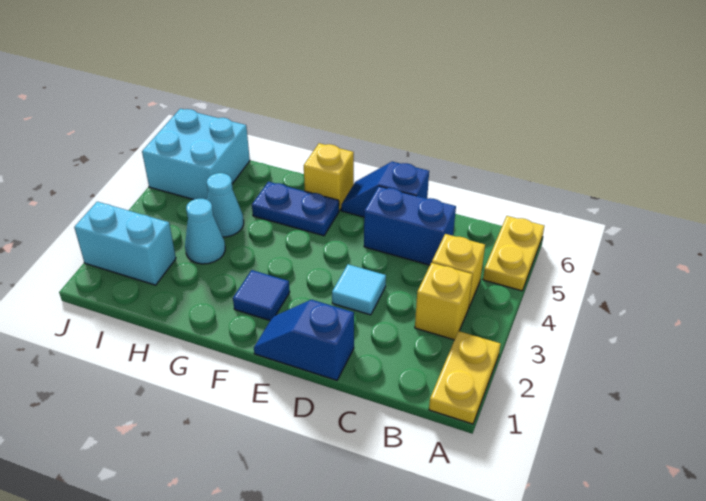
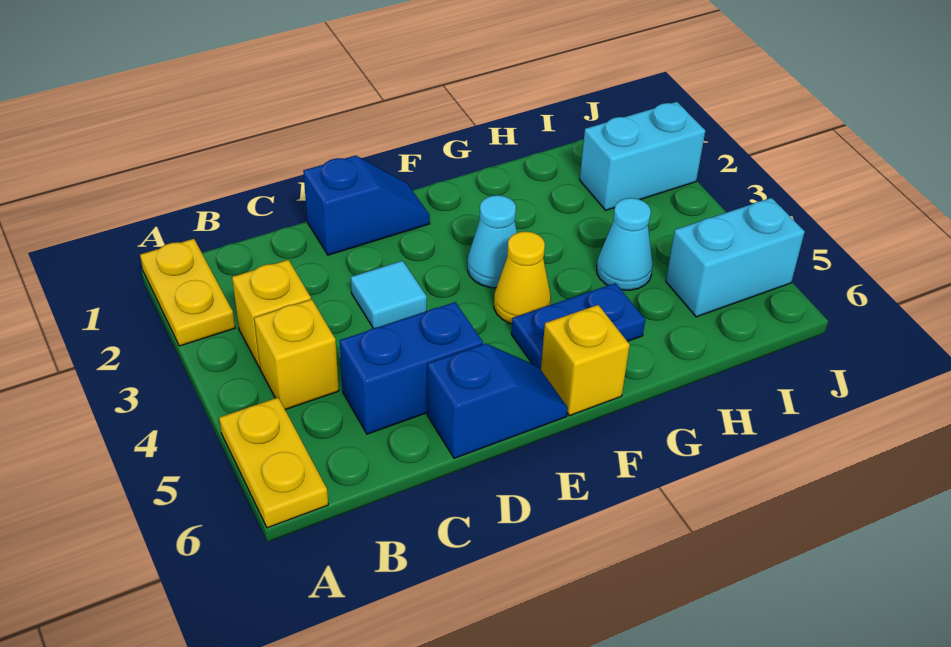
blue 1x1 tile [233,270,290,320] -> none
none -> yellow 1x1 cone [494,232,551,324]
cyan 1x1 cone [185,199,225,264] -> cyan 1x1 cone moved to [468,195,517,288]
cyan 2x2 brick [142,109,250,200] -> cyan 1x2 brick [666,198,805,317]

